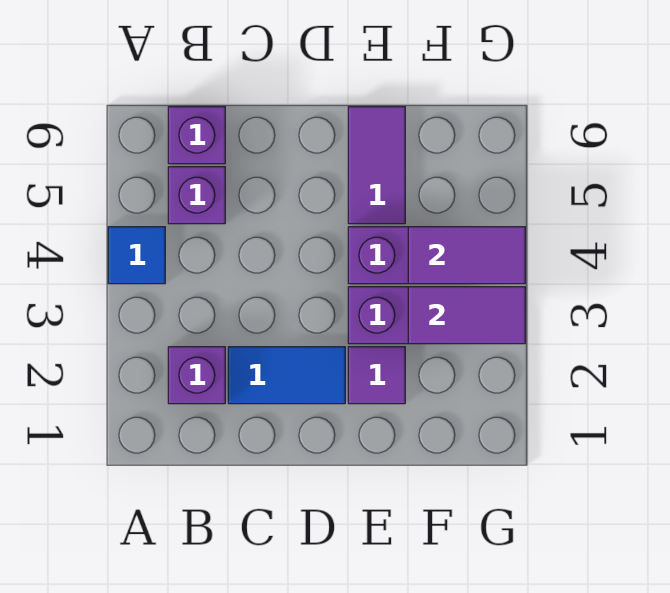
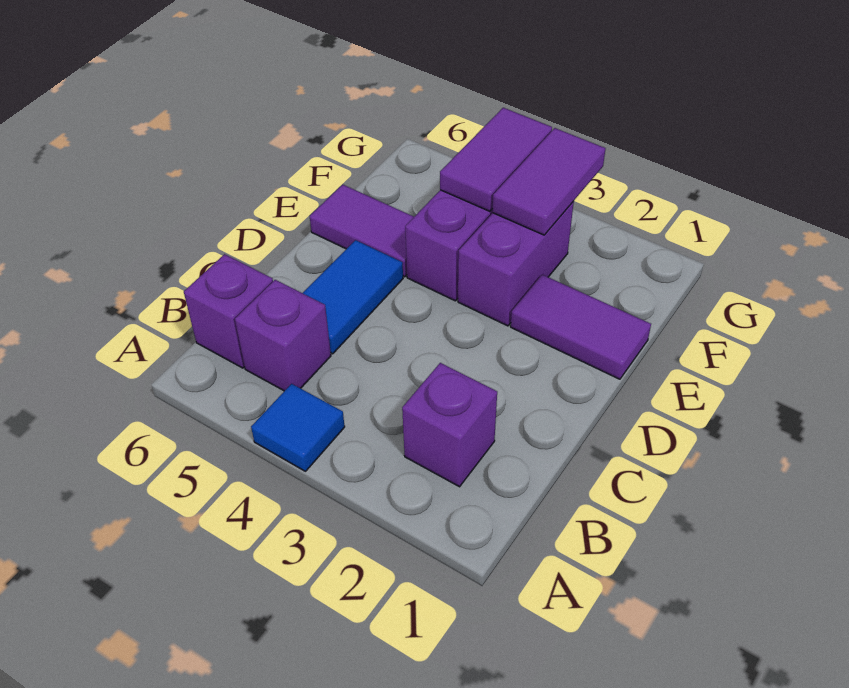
blue 1x2 tile [228,347,345,404] -> blue 1x2 tile moved to [303,240,403,354]
purple 1x1 tile [348,347,405,404] -> purple 1x2 tile [511,275,651,379]

